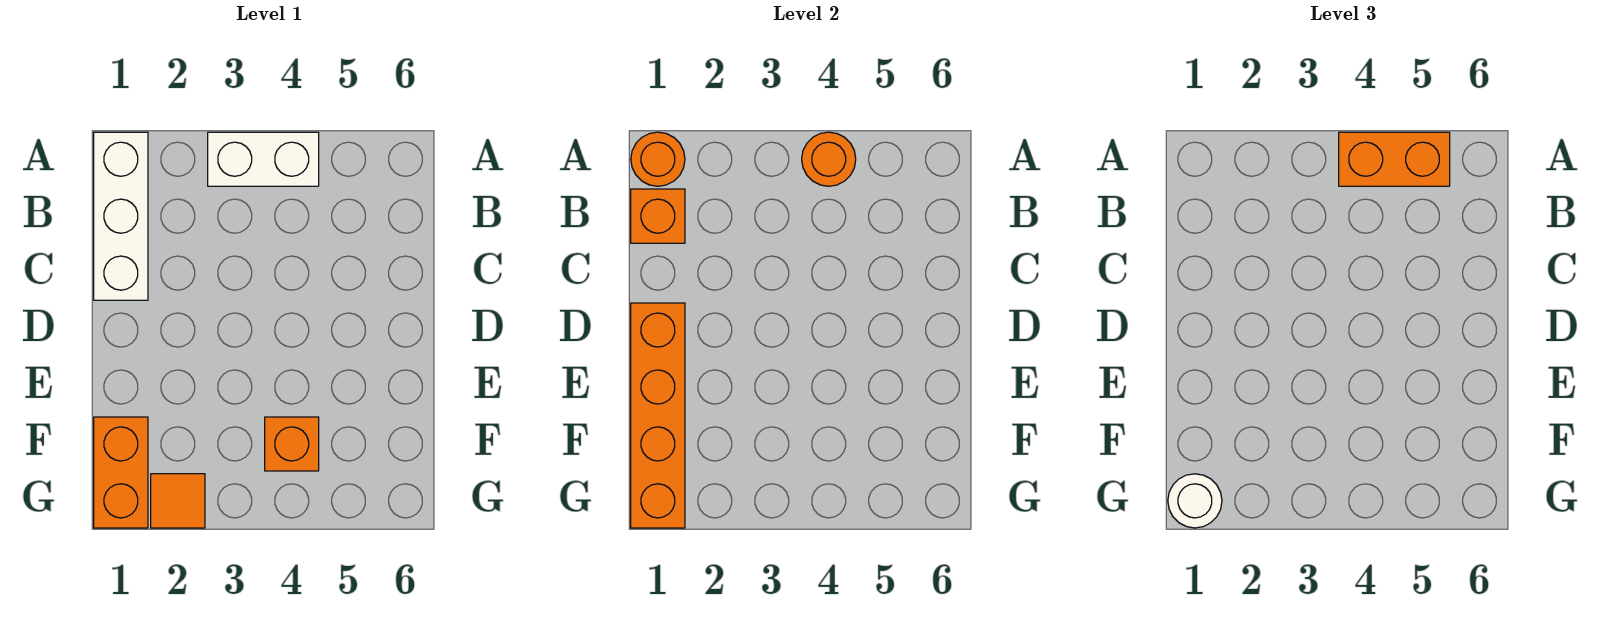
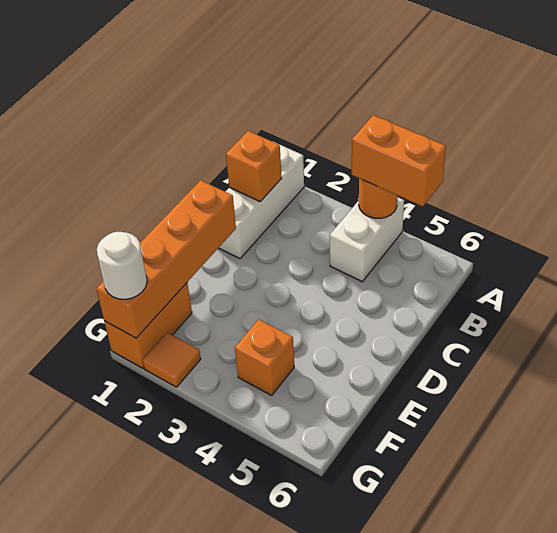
orange 1x1 round brick [631,132,685,186] -> none
white 1x2 brick [208,132,319,186] -> white 1x2 brick turned to [330,197,404,282]

